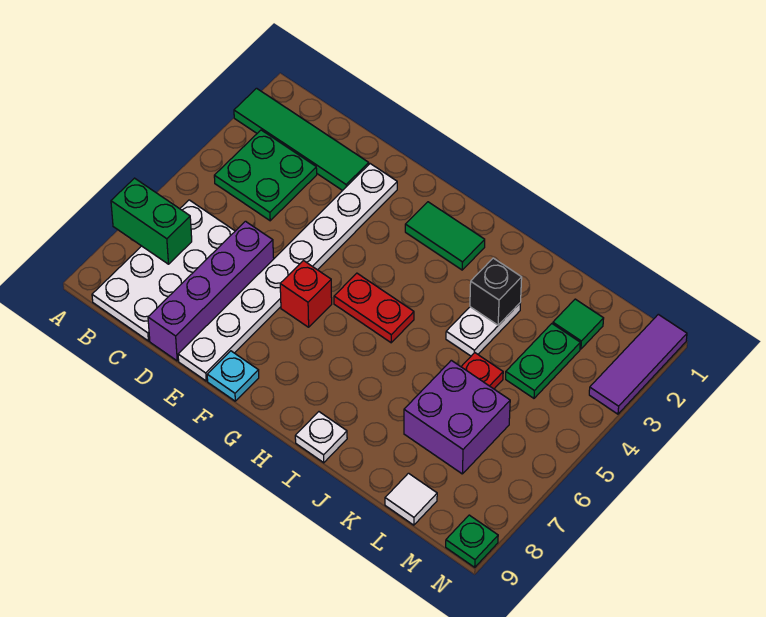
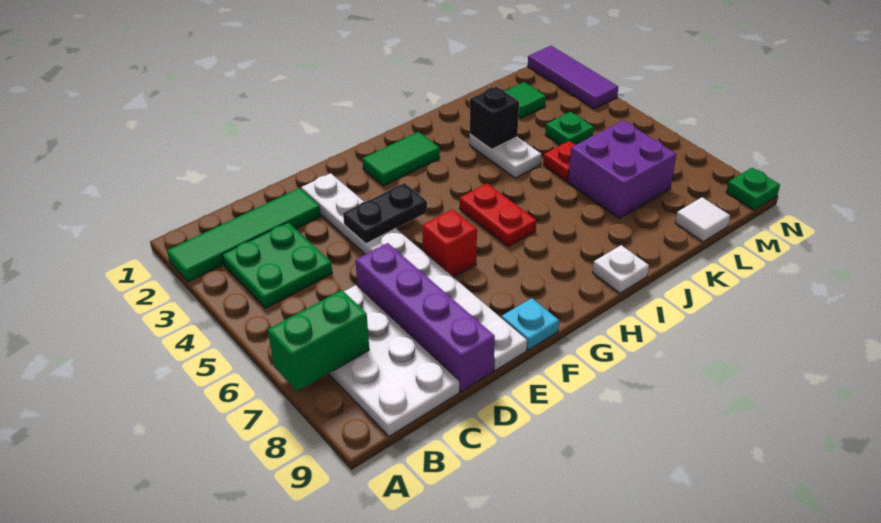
none -> black 1x2 plate [343,183,427,244]
red 1x2 plate [334,273,414,343] -> red 1x2 plate turned to [460,183,536,247]
green 1x2 plate [506,324,580,398] -> green 1x1 plate [545,112,594,145]

